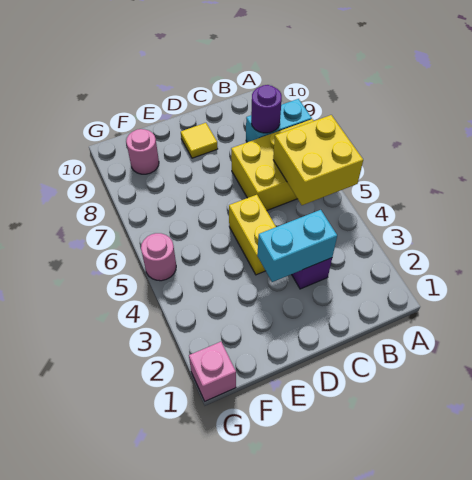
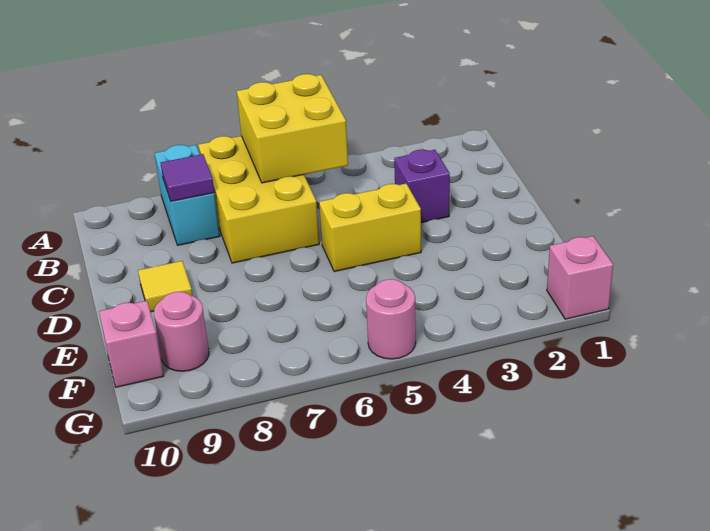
purple 1x1 round brick [251,85,282,133] -> purple 1x1 tile [161,154,214,201]
cyan 1x2 brick [257,210,337,282] -> none
none -> pink 1x1 brick [99,301,164,387]

